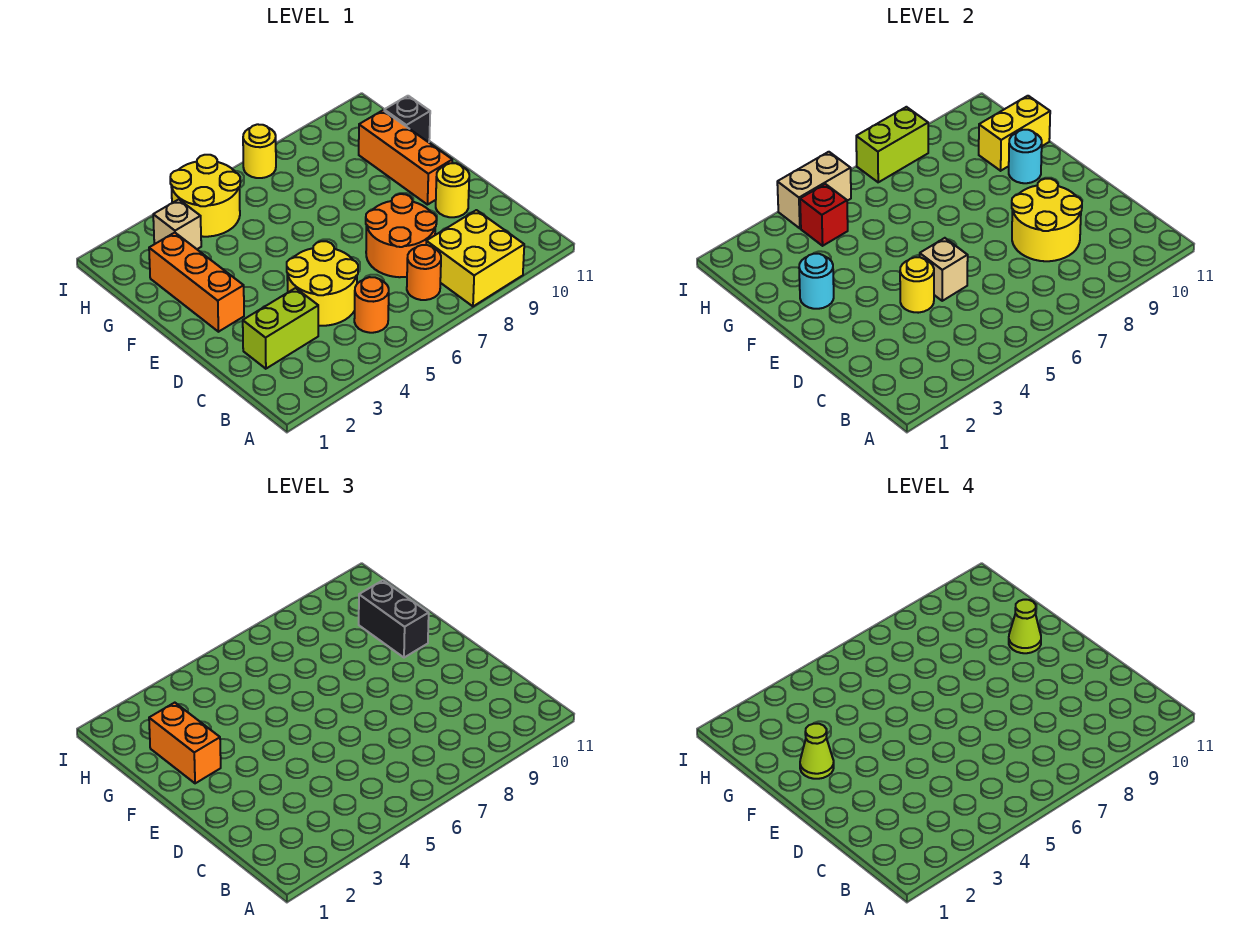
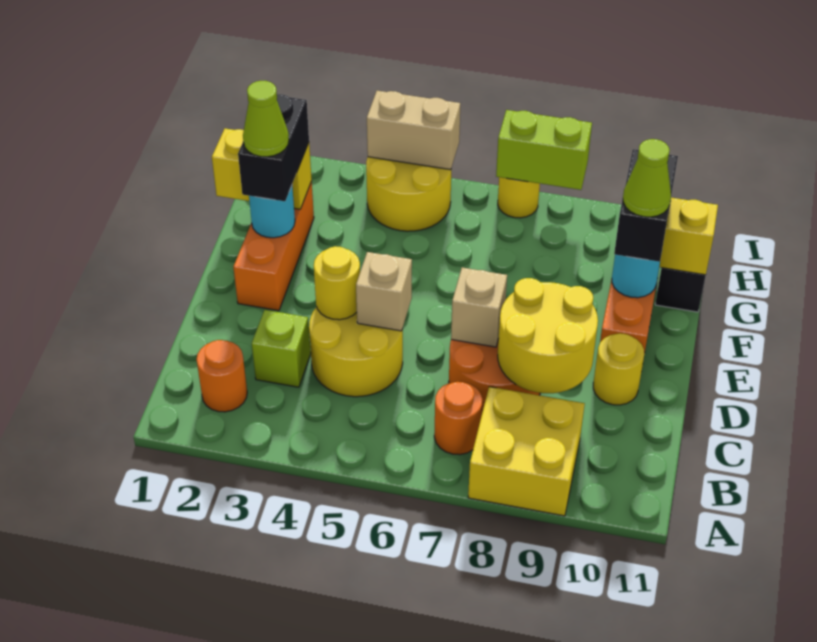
orange 1x1 round brick [354,277,389,333] -> orange 1x1 round brick moved to [197,340,247,412]
lime 1x2 brick [243,288,318,369] -> lime 1x1 brick [252,310,311,387]
orange 1x2 brick [149,703,221,783] -> black 1x2 brick [238,94,309,201]
none -> yellow 1x2 brick [212,128,312,209]
tan 1x1 brick [153,199,201,249] -> tan 1x1 brick moved to [451,268,507,347]
red 1x1 brick [800,184,848,246] -> none

